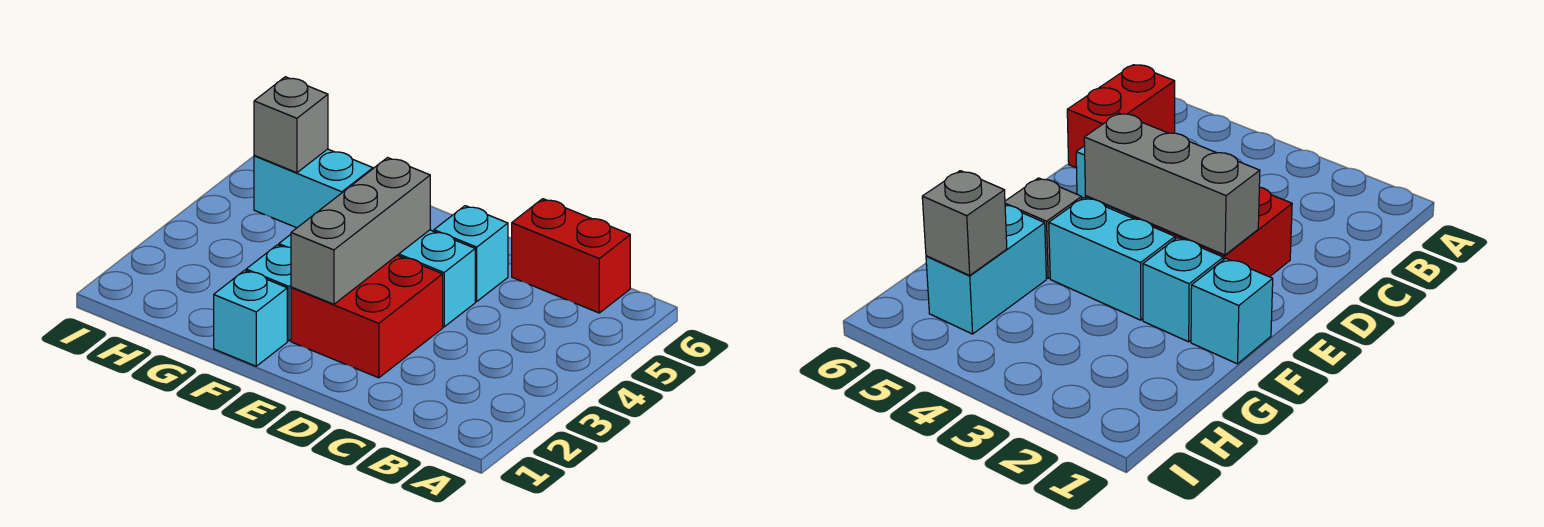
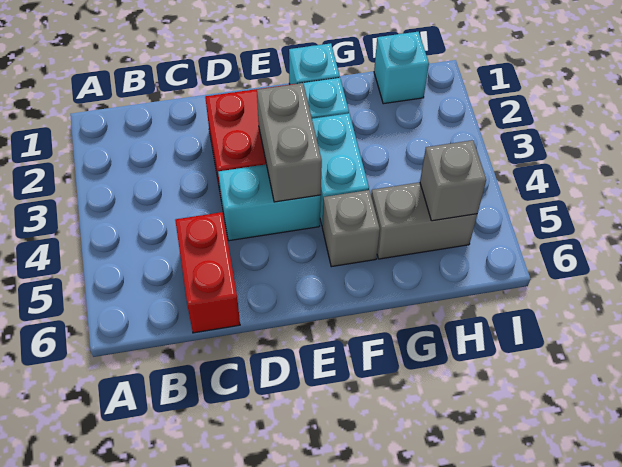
red 1x2 brick [512,199,630,313] -> red 1x2 brick turned to [175,212,240,333]
cyan 1x1 brick [434,206,508,301] -> cyan 1x1 brick moved to [374,32,429,104]
grey 1x3 brick [291,158,430,304] -> grey 1x2 brick [257,83,322,202]
cyan 1x2 brick [254,149,373,228] -> grey 1x2 brick [371,182,477,259]

